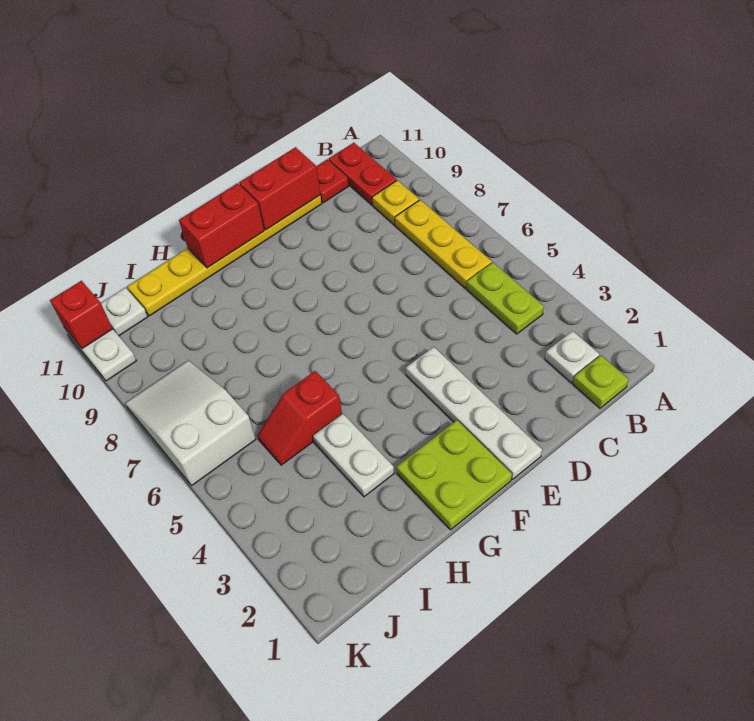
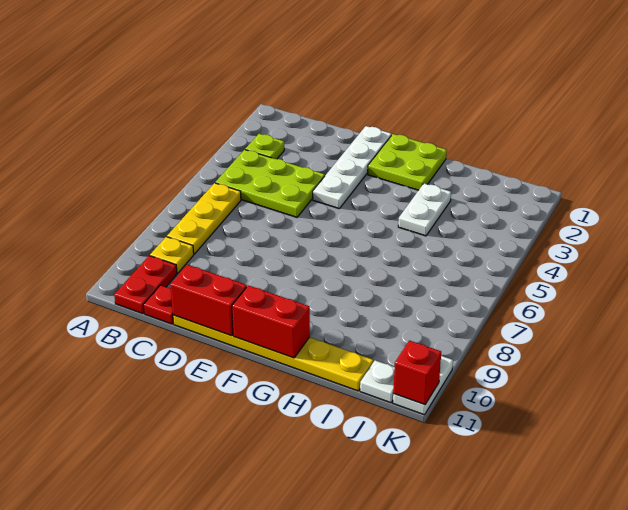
lime 1x1 plate [573,356,629,408] -> lime 1x1 plate moved to [245,134,284,159]
white 1x1 plate [545,331,599,383] -> none
lime 1x2 plate [467,263,544,334] -> lime 2x3 plate [215,150,325,217]
red 1x2 slope [257,371,342,465] -> none
white 2x3 slope [126,361,256,486] -> none

